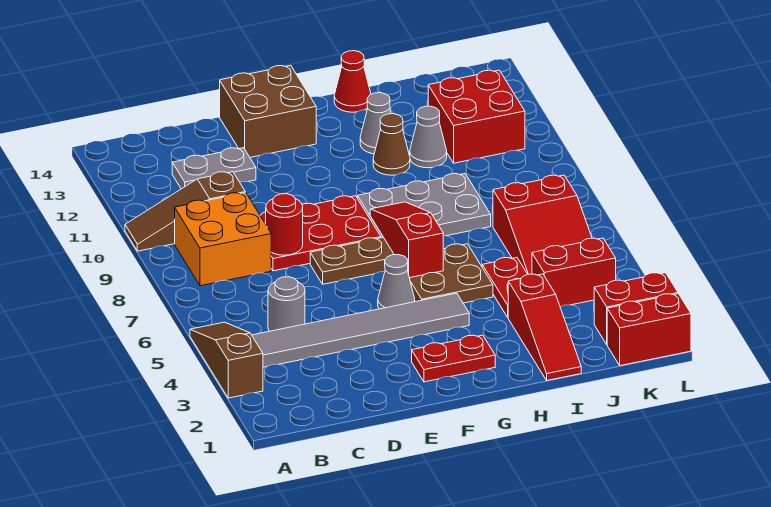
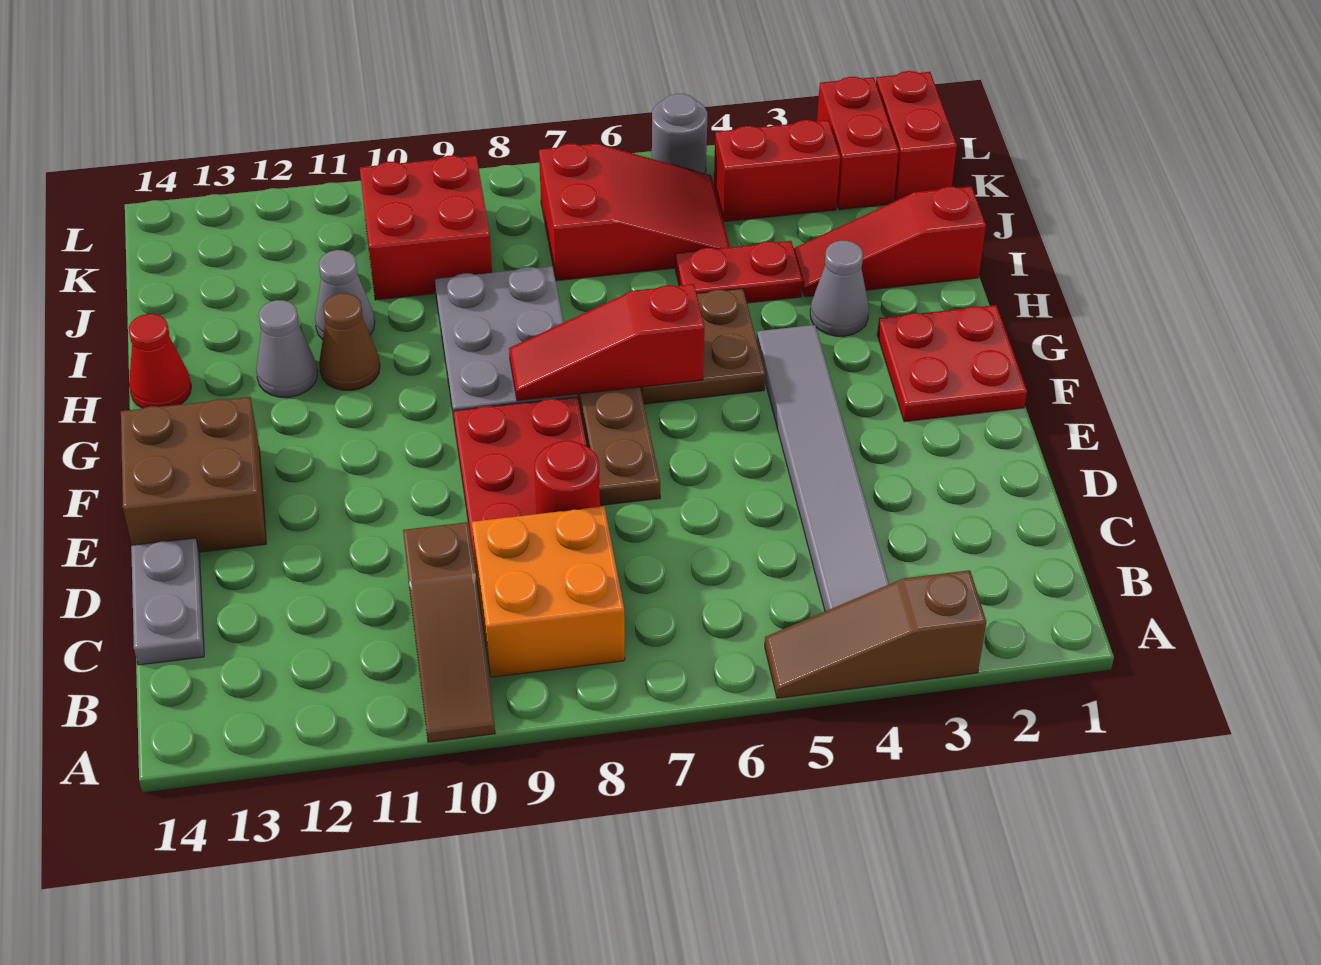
grey 1x1 round brick [268,277,305,331] -> grey 1x1 round brick moved to [652,94,707,173]
grey 1x2 plate [172,148,256,189] -> grey 1x2 plate moved to [131,538,204,665]
red 1x2 plate [412,335,495,382] -> red 2x2 plate [877,305,1027,422]
grey 1x1 cone [378,255,415,309] -> grey 1x1 cone moved to [810,241,869,336]
red 1x3 slope [508,274,581,380] -> red 1x3 slope turned to [794,186,986,297]
red 1x2 brick [532,238,616,307] -> red 1x2 brick turned to [714,120,840,222]
red 2x2 brick [428,70,525,163] -> red 2x2 brick moved to [360,156,492,300]

